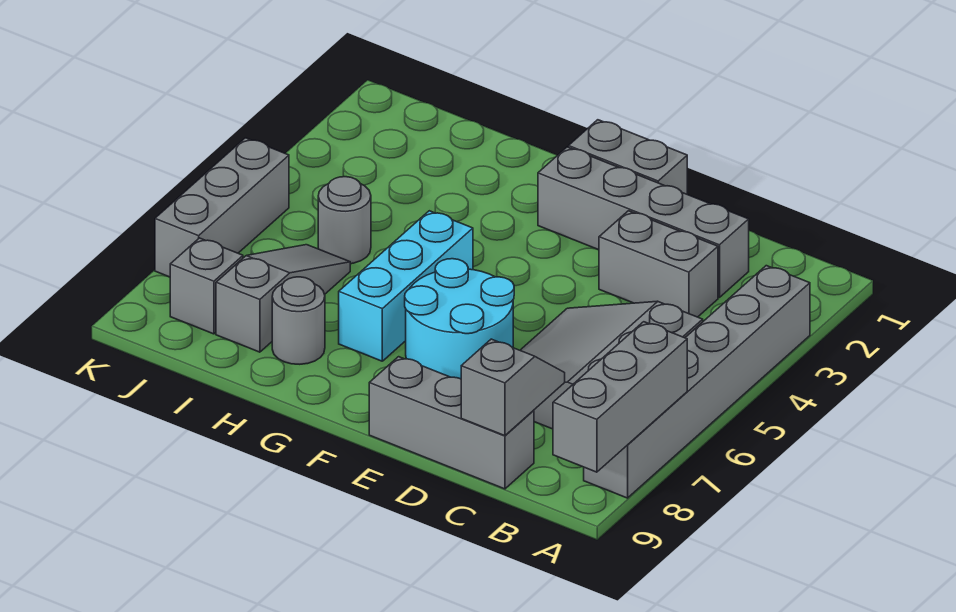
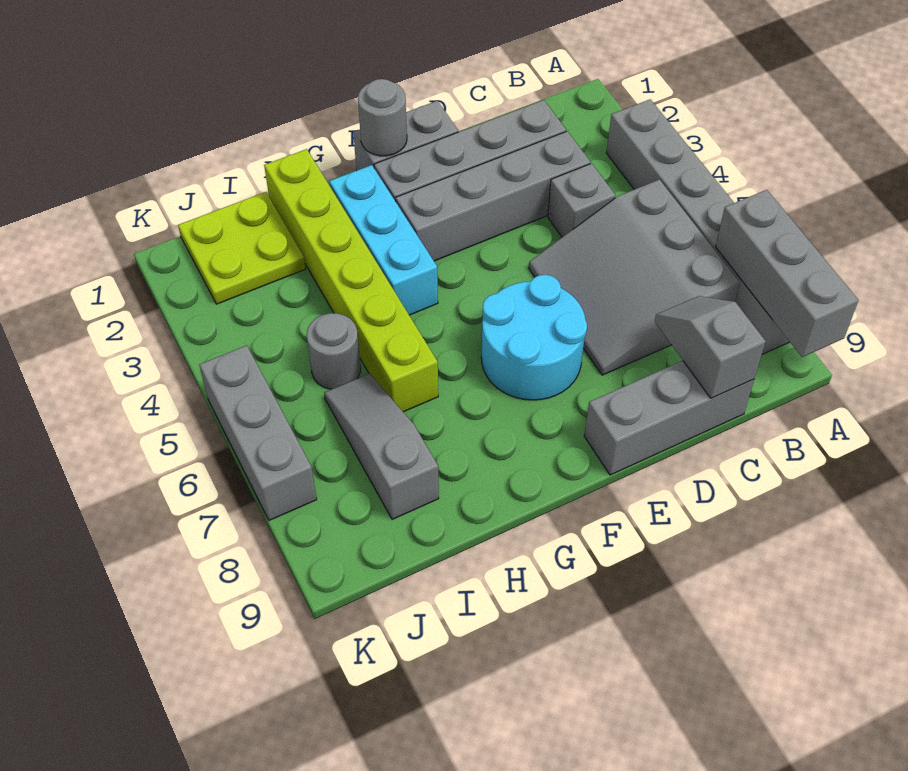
grey 1x2 brick [599,211,718,317] -> grey 1x4 brick [396,131,591,261]
cyan 1x3 brick [339,211,473,361] -> cyan 1x3 brick moved to [329,165,438,315]
none -> lime 1x6 brick [264,149,438,412]
grey 1x1 round brick [272,277,325,364] -> grey 1x1 round brick moved to [358,79,407,156]
none -> lime 2x2 plate [178,192,306,304]
grey 1x1 brick [170,238,243,334] -> grey 1x1 brick moved to [548,163,616,237]

